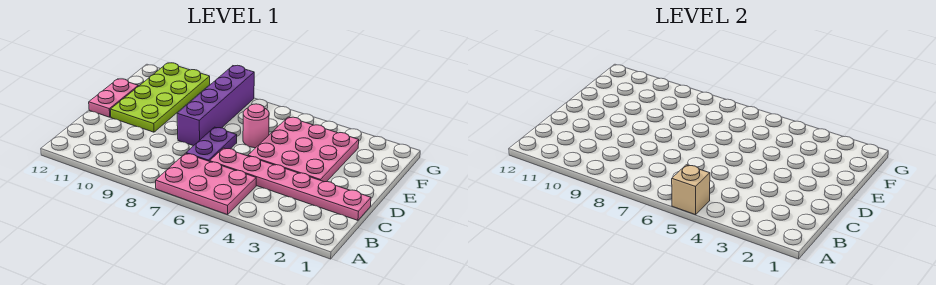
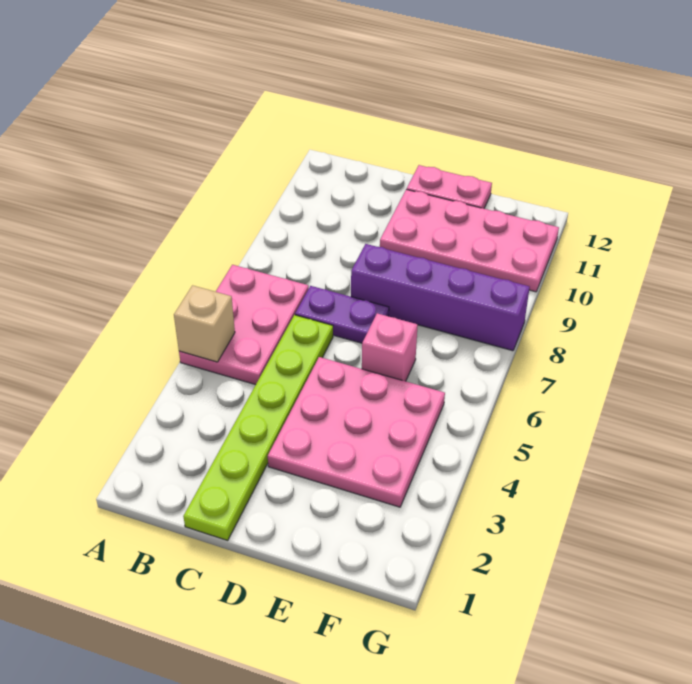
pink 1x6 plate [210,148,371,220] -> lime 1x6 plate [183,315,333,540]
lime 2x4 plate [110,63,210,132] -> pink 2x4 plate [380,189,559,292]
pink 1x1 round brick [243,104,269,148] -> pink 1x1 brick [362,313,418,381]

